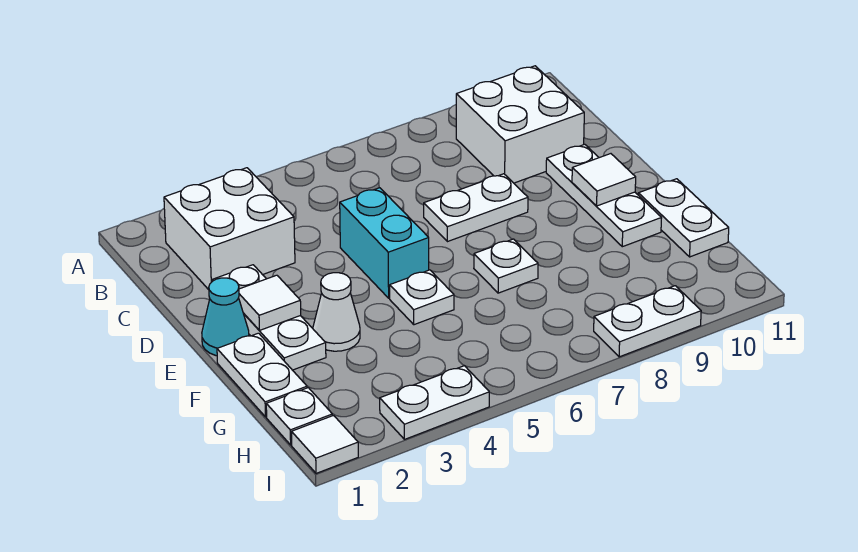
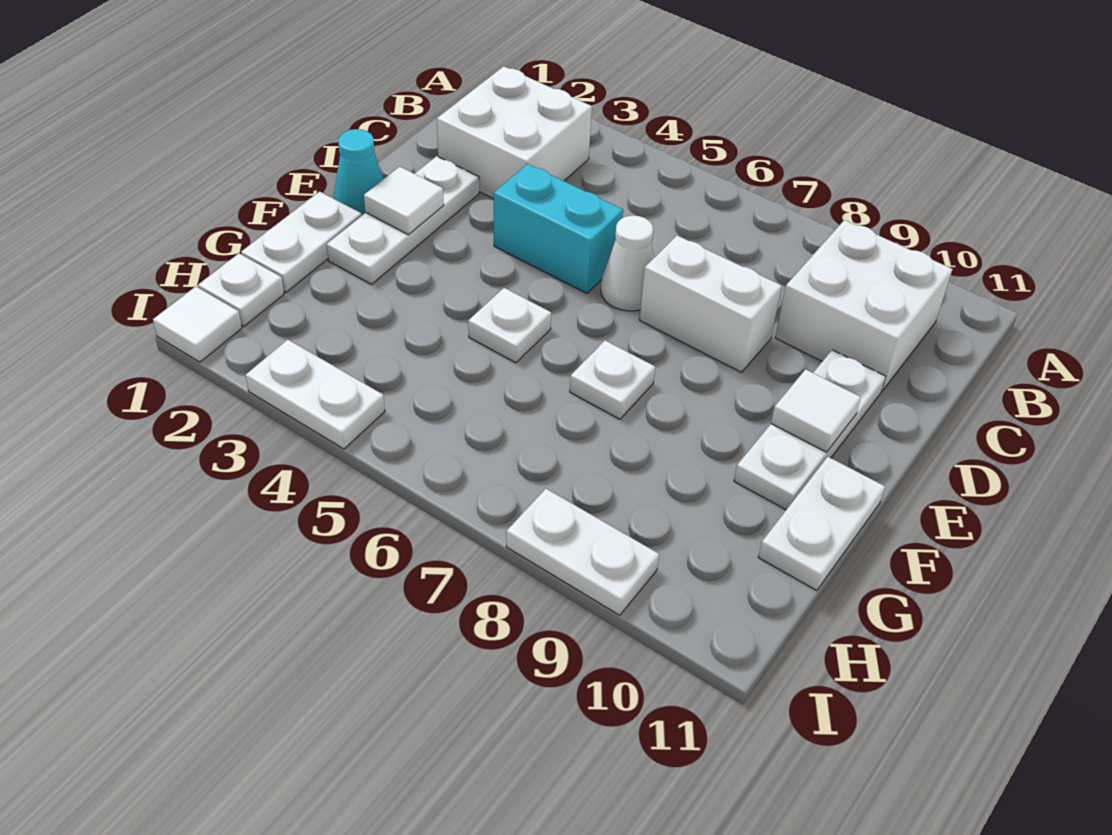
cyan 1x2 brick [340,188,429,298] -> cyan 1x2 brick turned to [494,164,623,293]
white 1x2 plate [424,174,528,242] -> white 1x2 brick [639,236,782,372]
white 1x1 cone [313,273,360,351] -> white 1x1 cone moved to [601,216,654,311]

